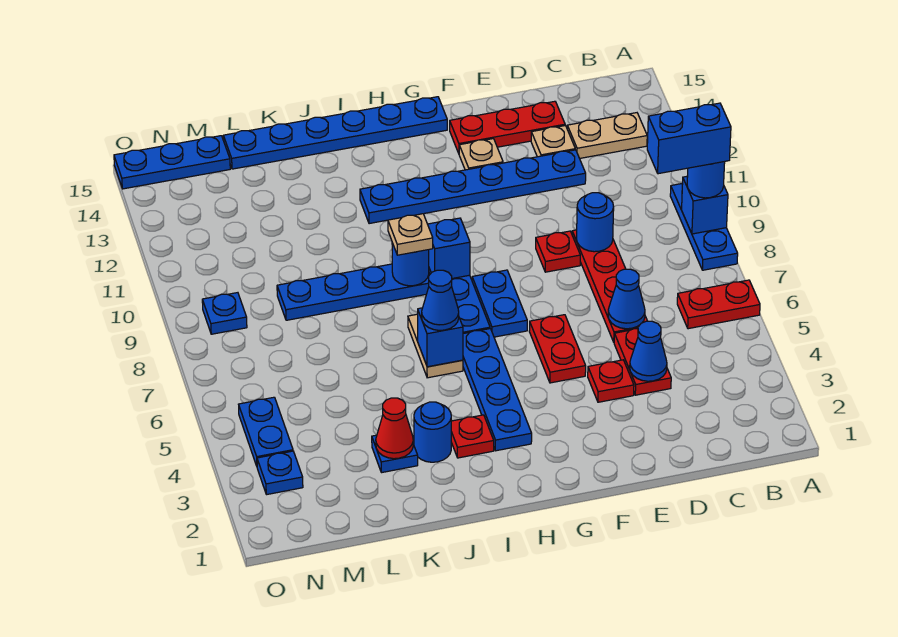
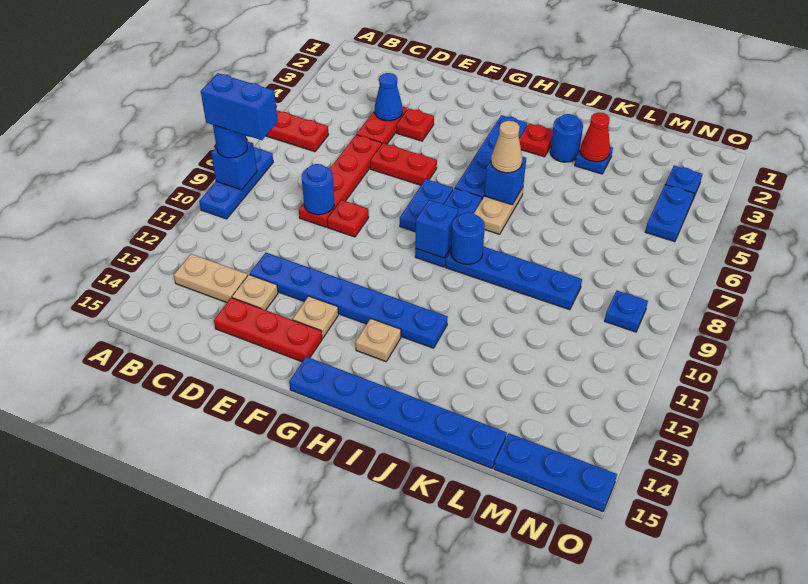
blue 1x1 cone [608,269,645,329] -> none
red 1x2 plate [529,315,586,383] -> red 1x2 plate turned to [370,143,437,185]
blue 1x1 cone [422,270,459,330] -> tan 1x1 cone [491,121,522,173]
tan 1x1 plate [388,214,433,255] -> tan 1x1 plate moved to [356,319,401,361]

